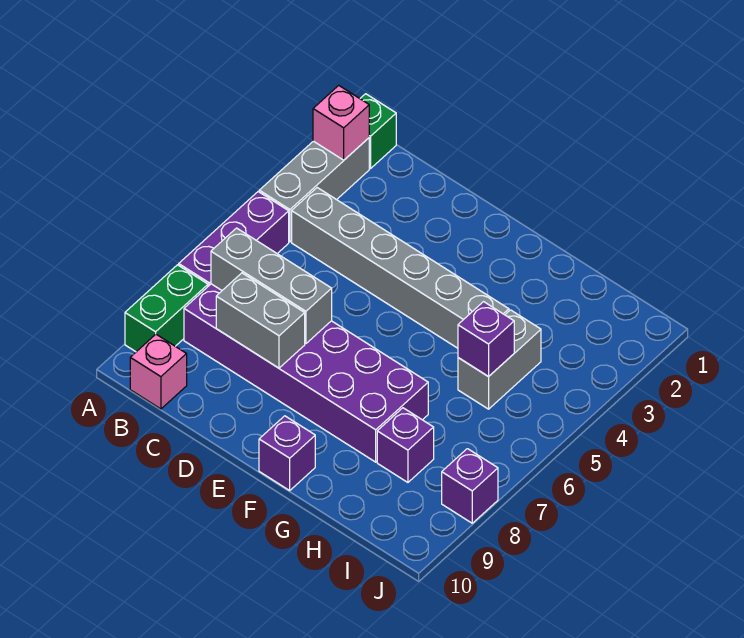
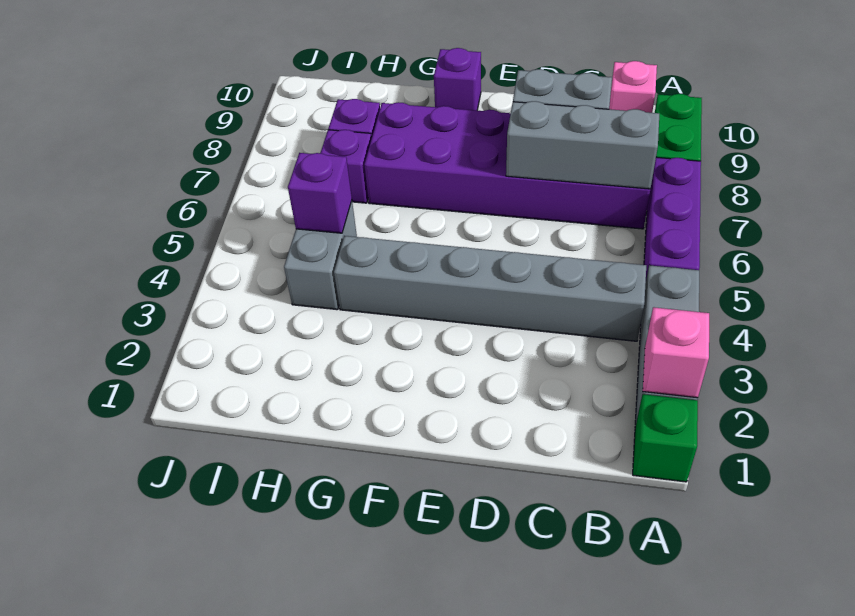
purple 1x1 brick [442,449,498,523] -> purple 1x1 brick moved to [321,130,371,203]

